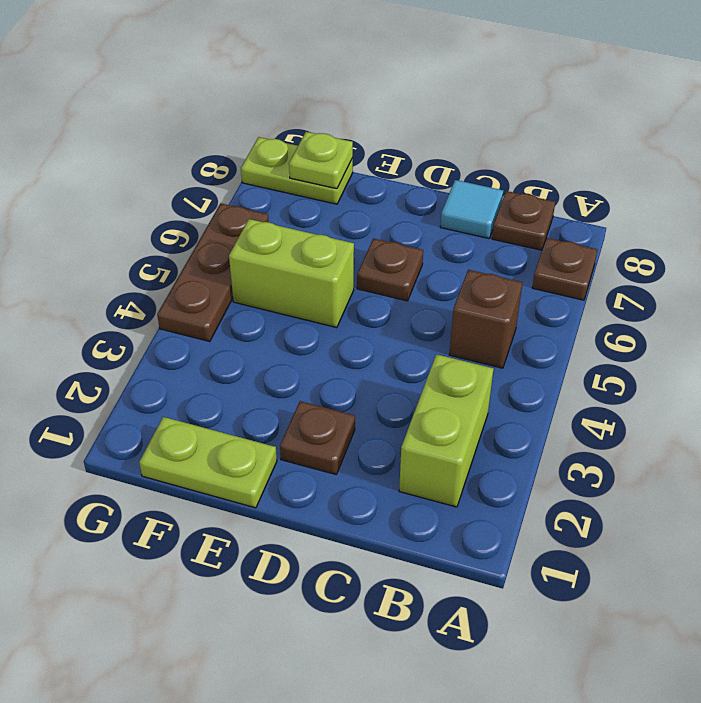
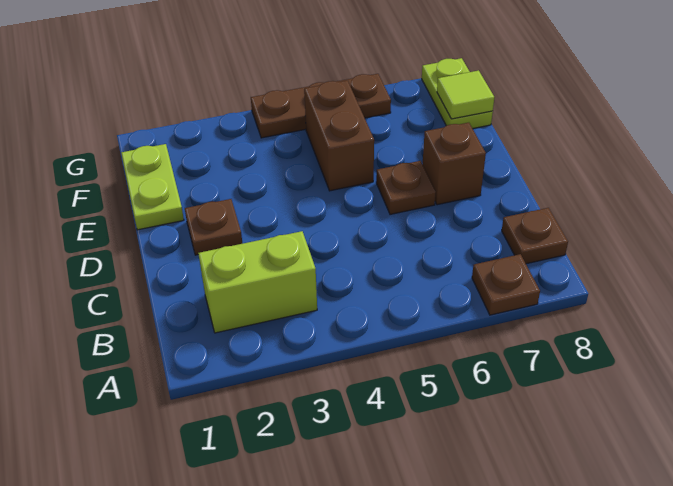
brown 1x1 brick [449,270,523,368] -> brown 1x1 brick moved to [422,123,486,205]
cyan 1x1 tile [440,180,503,238] -> none
lime 1x2 brick [229,219,354,328] -> brown 1x2 brick [304,80,374,191]
lime 1x1 plate [289,132,353,189] -> lime 1x1 tile [437,70,494,119]

